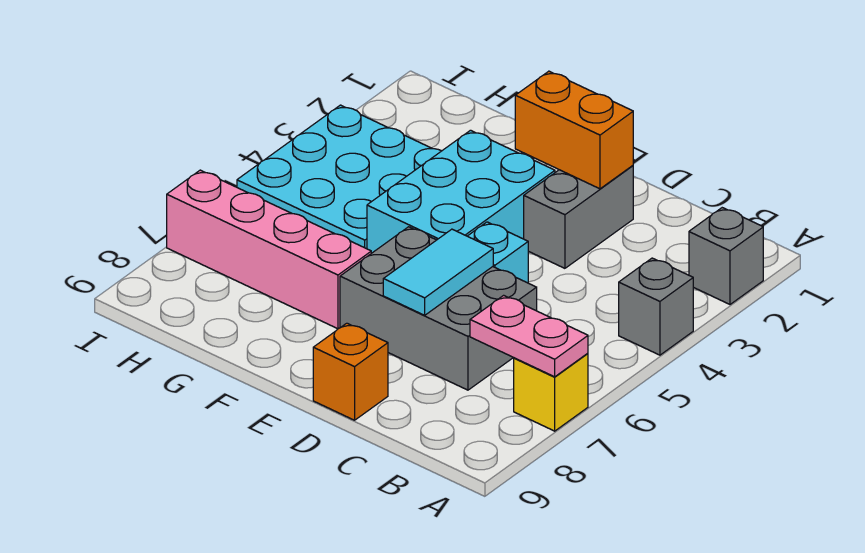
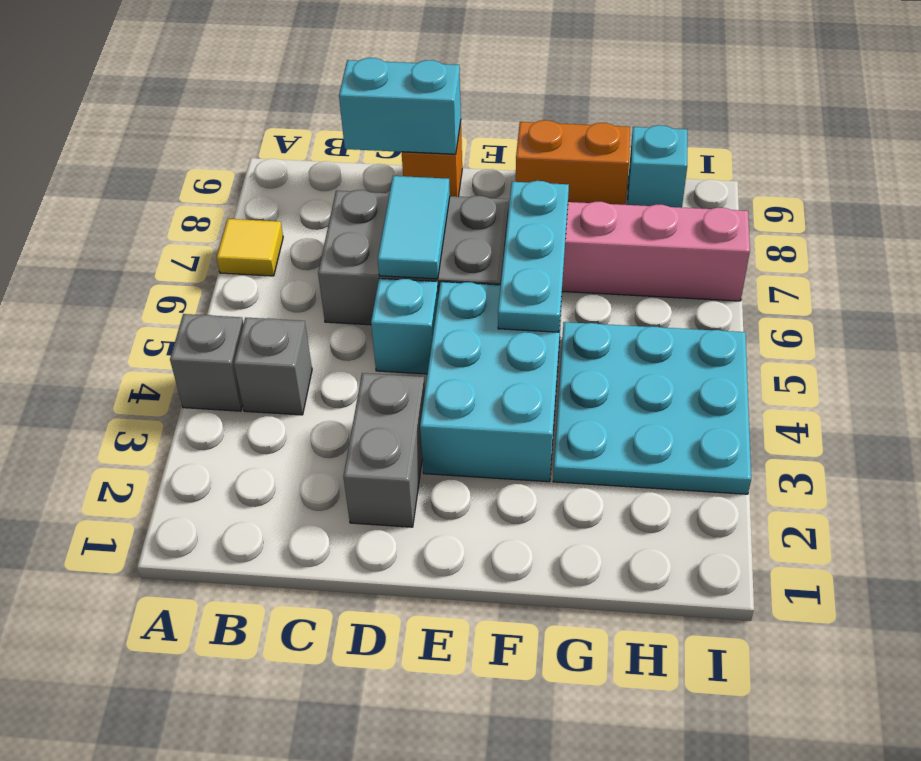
grey 1x1 brick [689,208,763,304] -> grey 1x1 brick moved to [234,318,312,415]
yellow 1x1 brick [514,353,588,431] -> yellow 1x1 tile [217,219,283,276]
pink 1x2 plate [470,295,588,377] -> none
none -> cyan 1x2 brick [339,58,461,154]
orange 1x2 brick [515,71,633,189] -> orange 1x2 brick moved to [516,120,630,205]
none -> cyan 1x3 plate [498,181,569,332]
none -> cyan 1x1 brick [628,125,687,208]

